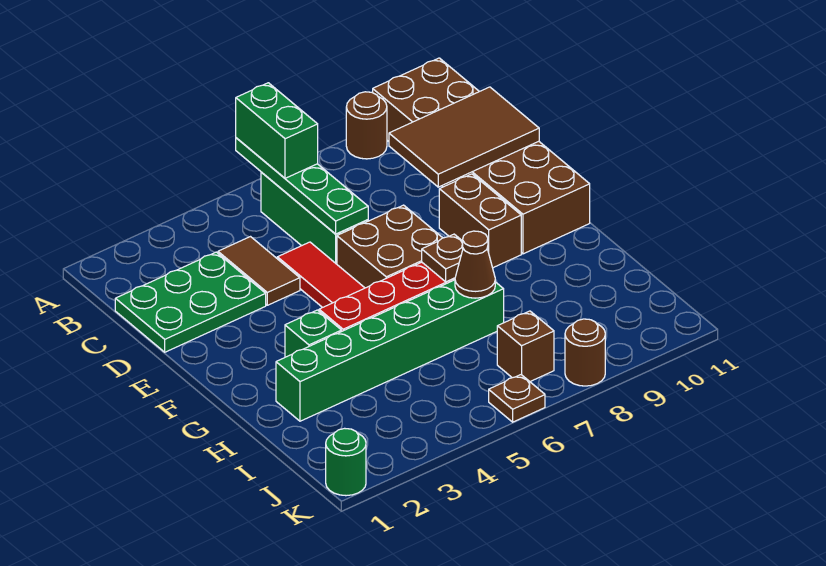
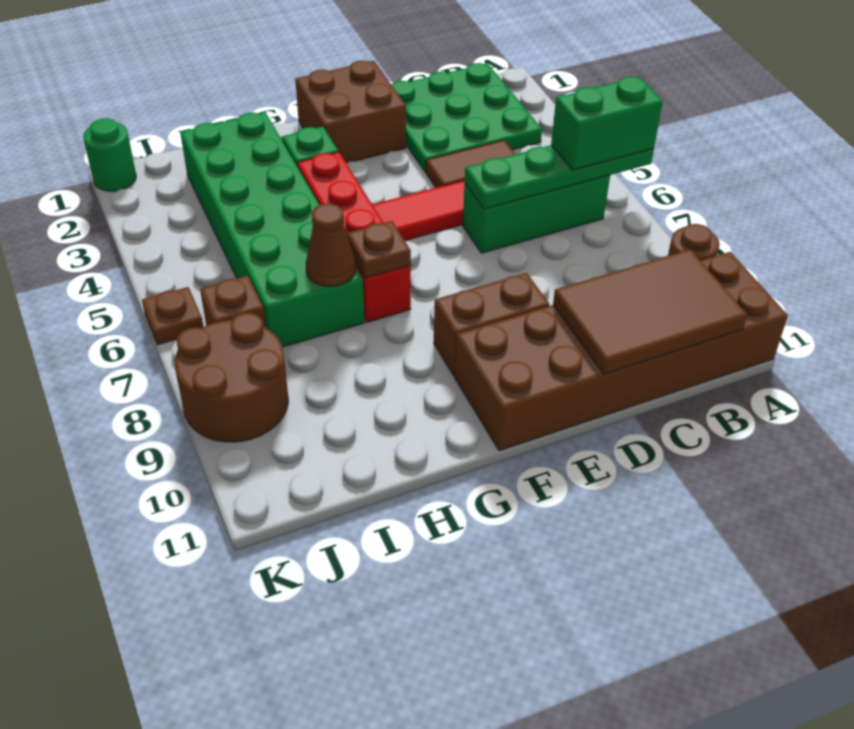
green 2x3 plate [115,252,266,352] -> green 3x3 plate [392,63,542,172]
brown 2x3 tile [389,87,539,187] -> brown 2x3 tile turned to [553,249,747,374]
brown 2x2 brick [337,205,442,288] -> brown 2x2 brick moved to [295,61,406,163]
green 1x6 brick [276,280,504,421] -> green 2x6 brick [180,112,364,347]
brown 1x1 round brick [565,319,605,386] -> brown 2x2 round brick [175,313,288,442]

